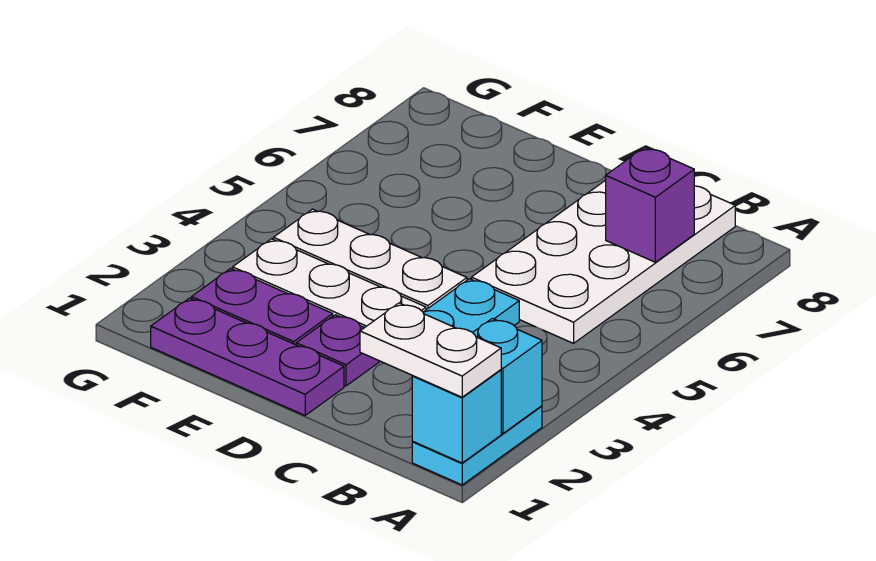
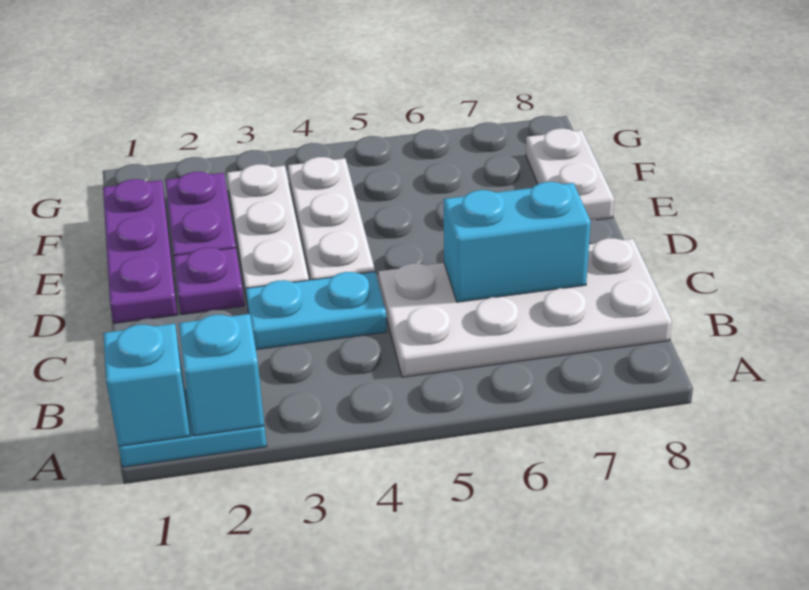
white 1x2 plate [360,303,501,397] -> white 1x2 plate moved to [526,128,614,220]
purple 1x1 brick [606,147,694,262] -> none
none -> cyan 1x2 brick [444,182,591,302]

